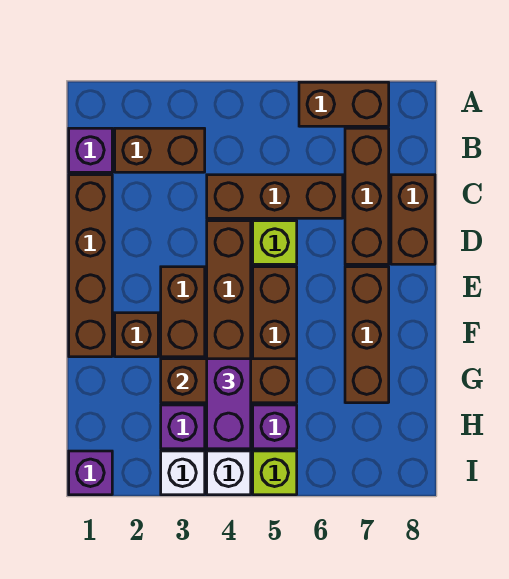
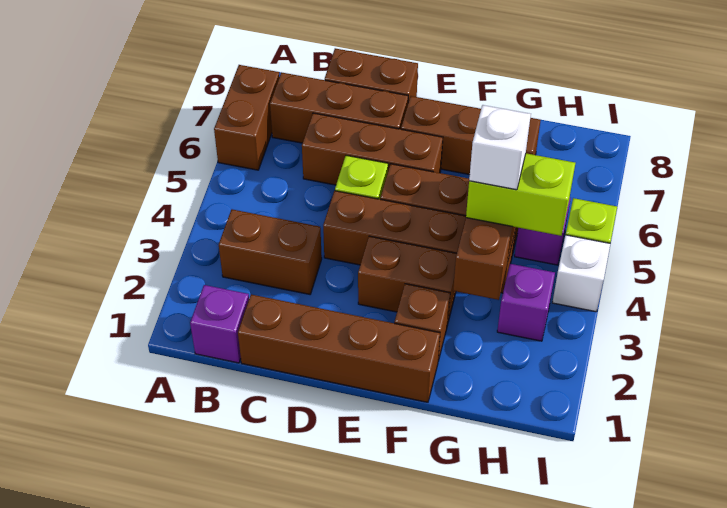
brown 1x2 brick [115,128,205,172] -> brown 1x2 brick turned to [219,209,322,294]
brown 1x3 brick [207,175,343,218] -> brown 1x3 brick turned to [302,113,443,185]
purple 1x2 brick [207,359,251,449] -> lime 1x2 brick [466,153,575,236]
purple 1x1 brick [69,451,112,495] -> none
white 1x1 brick [161,451,205,495] -> white 1x1 brick moved to [469,105,531,190]

